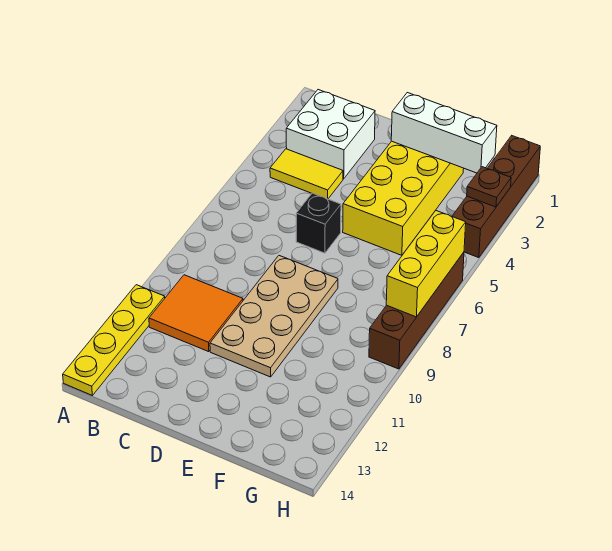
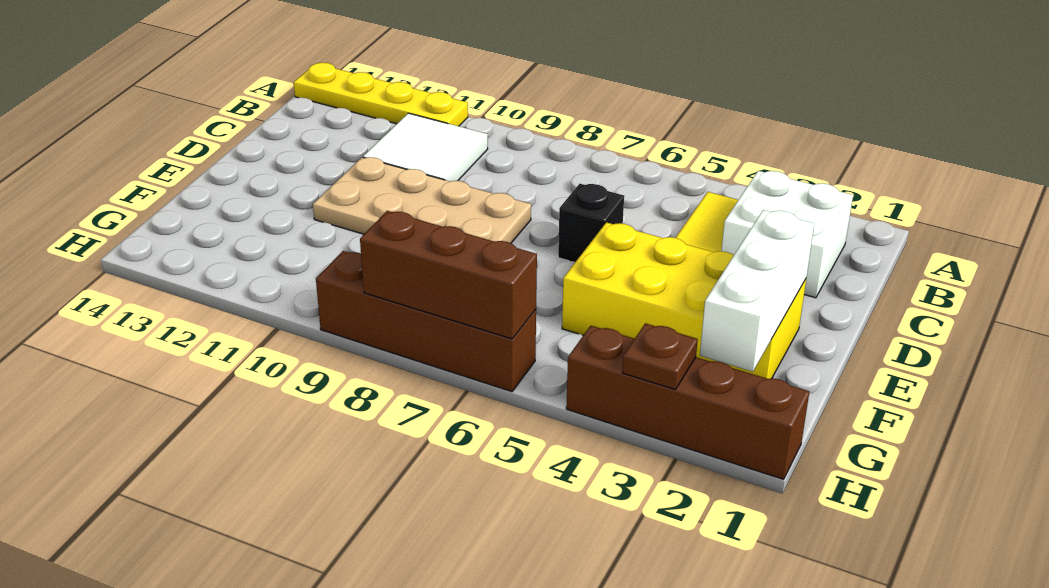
orange 2x2 tile [149,275,243,352] -> white 2x2 tile [363,113,488,181]
yellow 1x3 brick [386,211,466,317] -> brown 1x3 brick [360,211,537,339]

